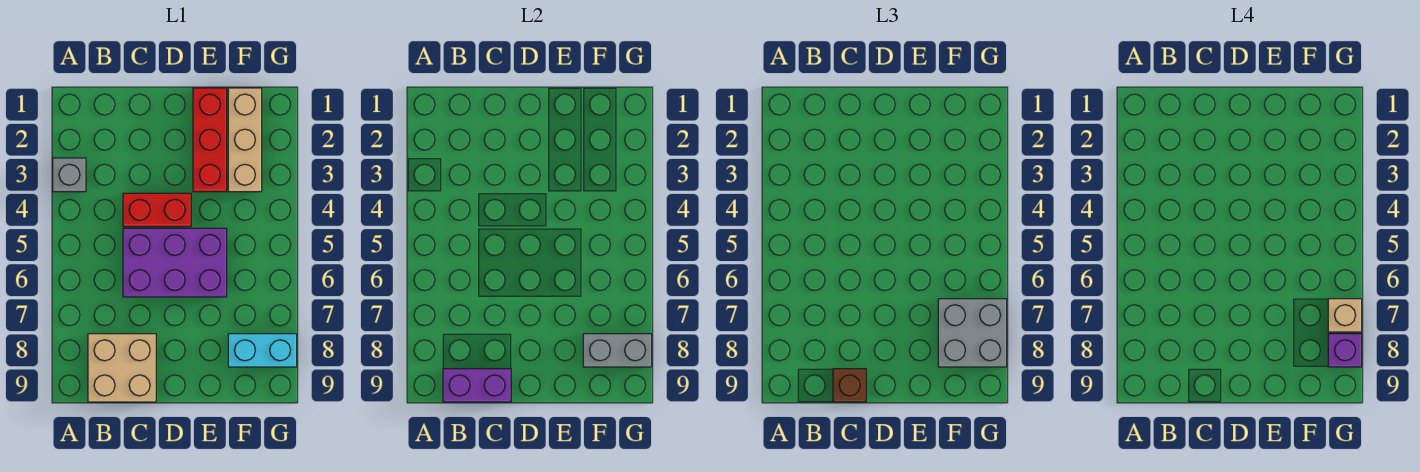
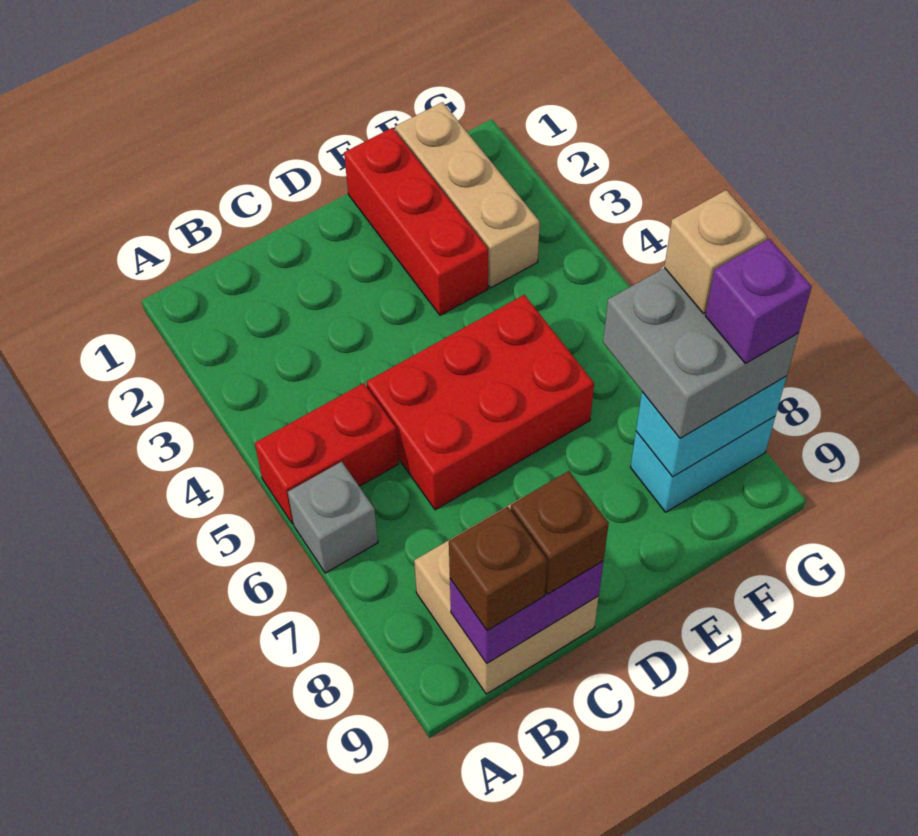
grey 1x1 brick [53,158,86,192] -> grey 1x1 brick moved to [288,462,378,573]
none -> brown 1x1 brick [449,506,547,631]
red 1x2 brick [123,193,191,227] -> red 1x2 brick moved to [255,383,399,524]
purple 2x3 brick [123,228,227,297] -> red 2x3 brick [367,295,594,510]
grey 1x2 brick [583,334,652,367] -> cyan 1x2 brick [636,376,787,477]

